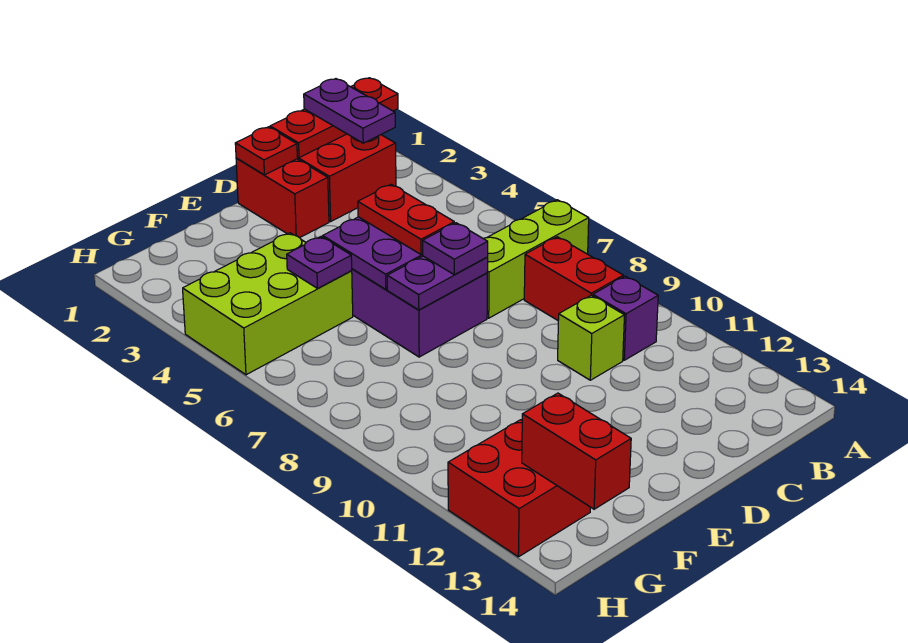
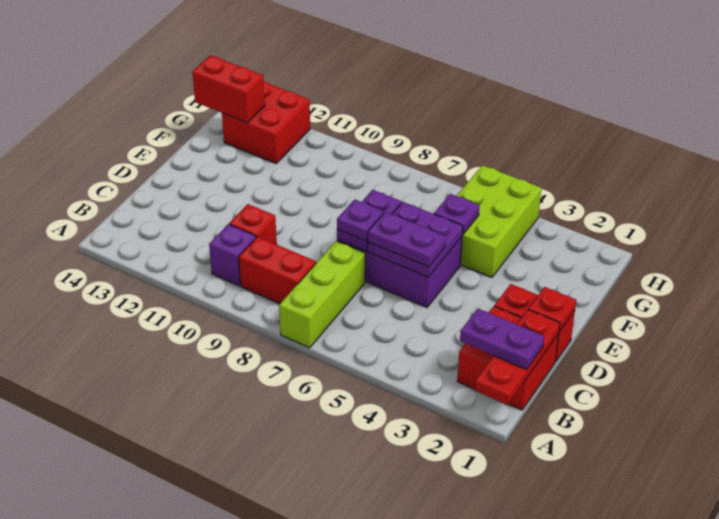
lime 1x1 brick [558,295,624,380] -> red 1x1 brick [229,204,277,244]
red 1x2 plate [358,184,454,255] -> purple 1x2 plate [368,212,446,267]

